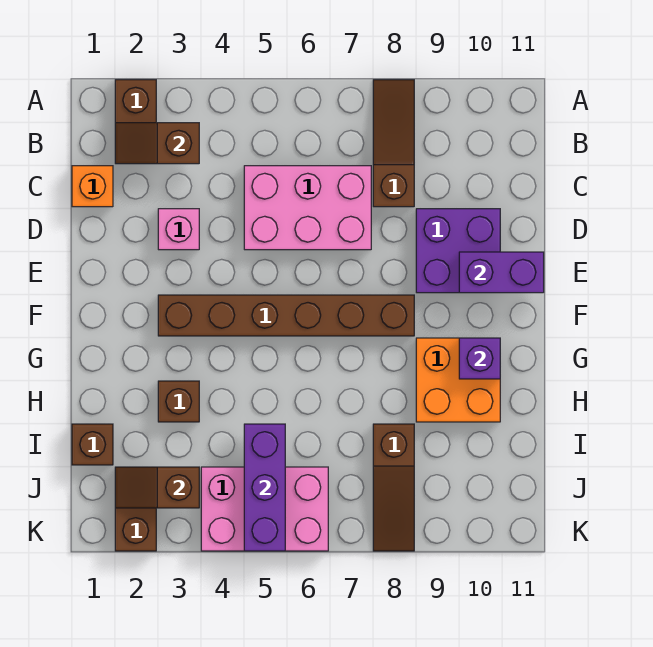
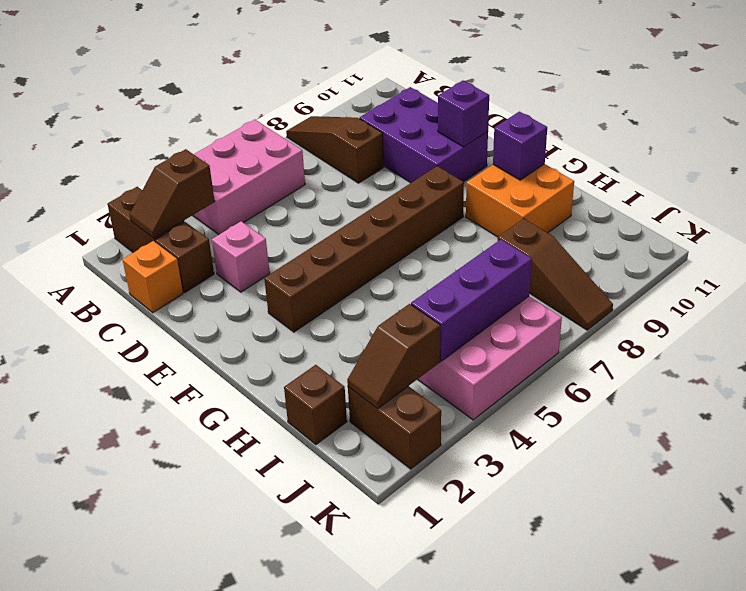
pink 2x3 brick [244,166,371,250] -> pink 2x3 brick moved to [193,120,305,234]
purple 2x2 brick [416,209,500,293] -> purple 2x3 brick [360,87,488,183]
purple 1x2 brick [459,252,544,293] -> purple 1x1 brick [438,81,489,147]
brown 1x1 brick [158,381,199,422] -> brown 1x1 brick moved to [155,222,214,292]
purple 1x3 brick [244,424,285,551] -> purple 1x3 brick turned to [411,240,532,361]

